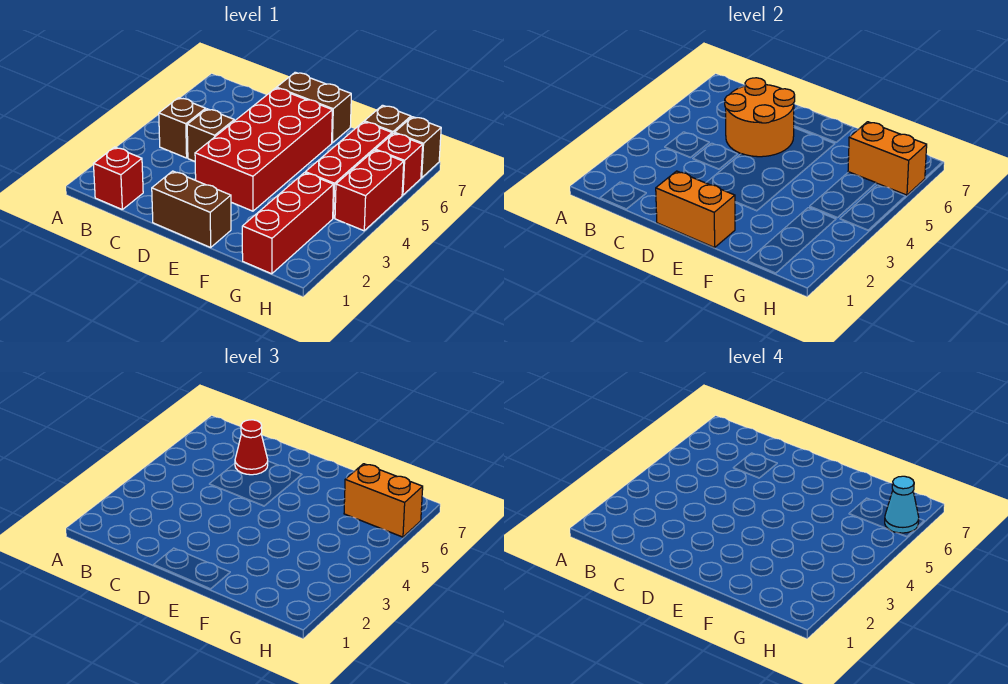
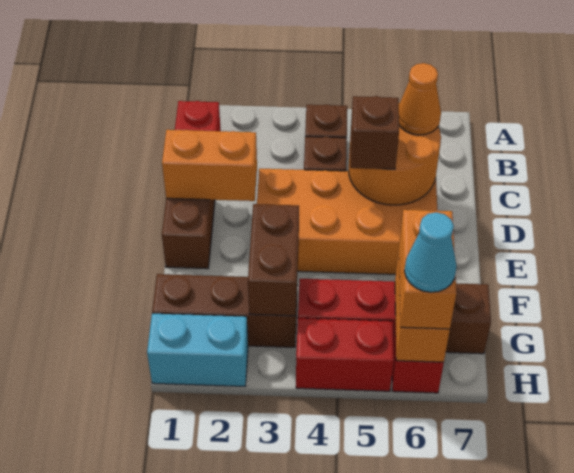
red 1x1 cone [235,420,268,475] -> orange 1x1 cone [399,63,441,135]
orange 1x2 brick [656,171,735,247] -> orange 1x2 brick turned to [162,130,257,201]
red 2x4 brick [195,88,332,211] -> orange 2x4 brick [257,169,437,274]
brown 1x2 brick [277,72,351,143] -> brown 1x2 brick moved to [248,204,299,316]
red 1x3 brick [242,173,334,274] -> brown 1x3 brick [152,274,297,347]
none -> cyan 1x2 brick [147,313,248,386]
brown 1x1 brick [395,117,441,178] -> brown 1x1 brick moved to [350,96,399,169]

